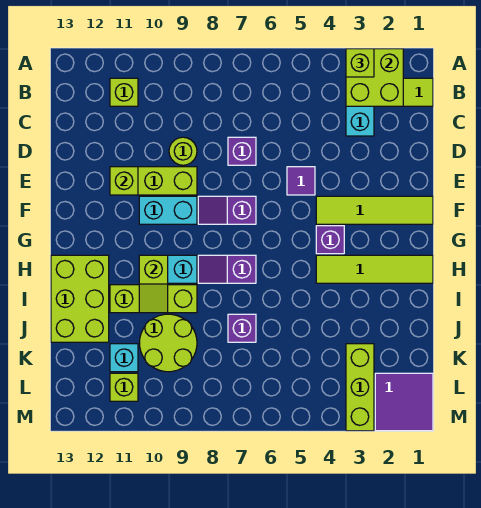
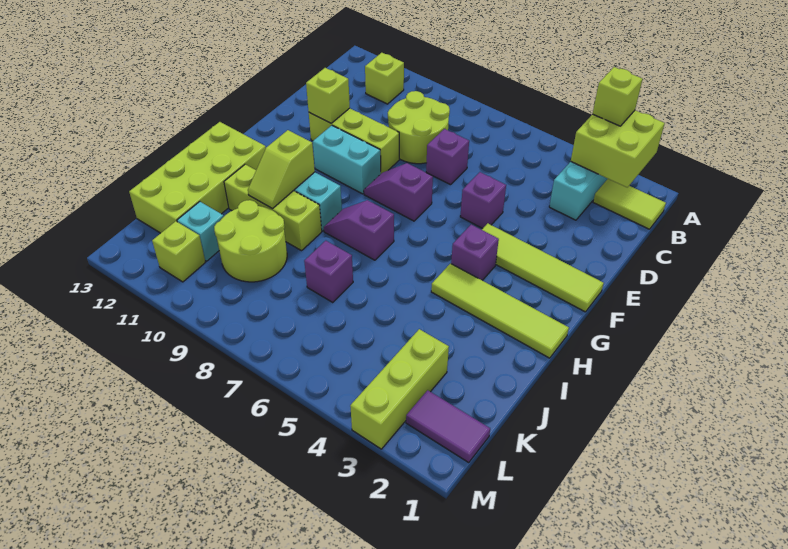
lime 1x1 round brick [169,137,197,165] -> lime 2x2 round brick [388,91,450,164]
purple 1x1 tile [287,167,315,195] -> purple 1x1 brick [460,172,506,228]
lime 2x3 brick [51,255,109,342] -> lime 2x4 brick [129,122,266,233]
purple 2x2 tile [375,373,433,431] -> purple 1x2 tile [406,390,490,463]

